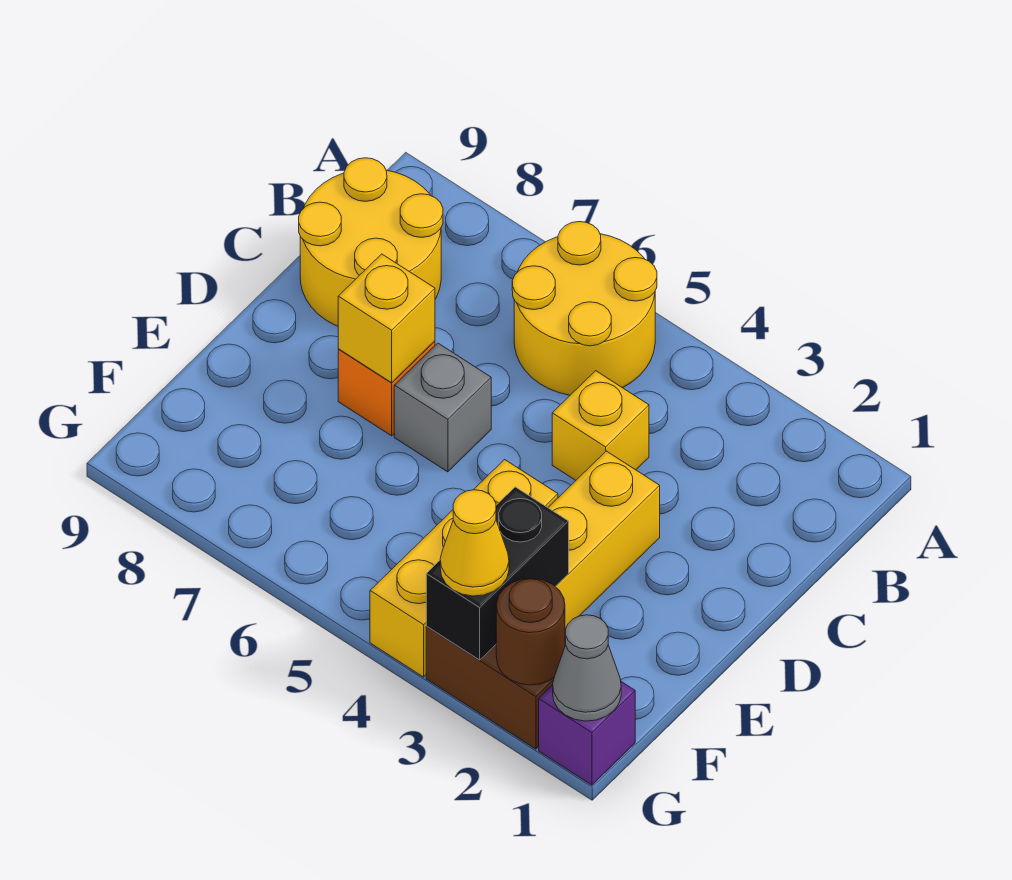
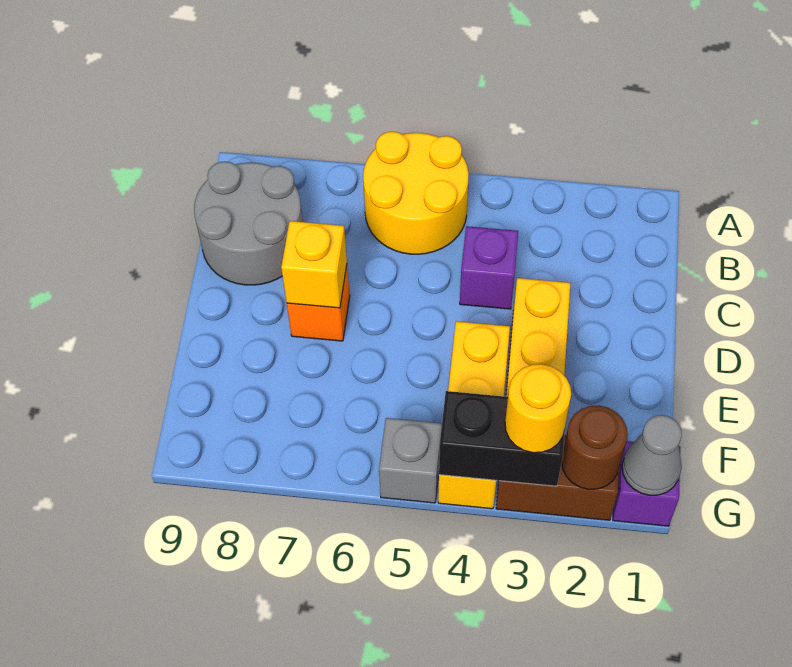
yellow 2x2 round brick [299,158,443,326] -> grey 2x2 round brick [194,162,303,285]
yellow 1x1 brick [552,371,649,480] -> purple 1x1 brick [460,226,518,309]
grey 1x1 brick [394,343,491,472] -> grey 1x1 brick moved to [379,418,442,503]
black 1x2 brick [426,487,569,660] -> black 1x2 brick turned to [439,391,565,486]
yellow 1x1 cone [440,490,509,596] -> yellow 1x1 round brick [505,364,571,453]

